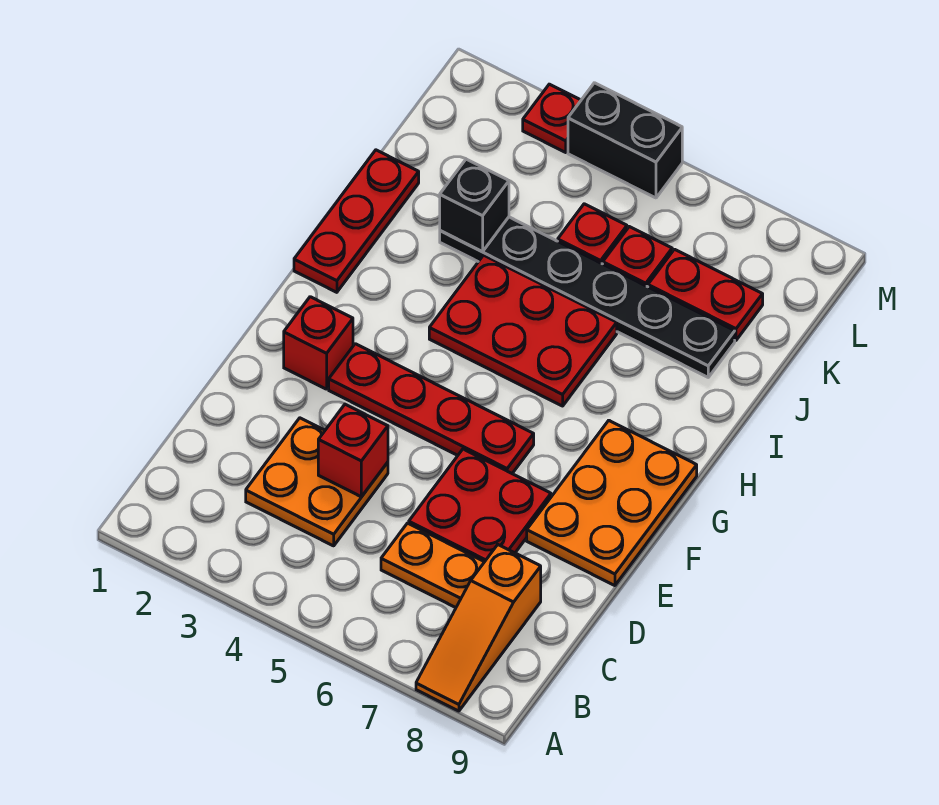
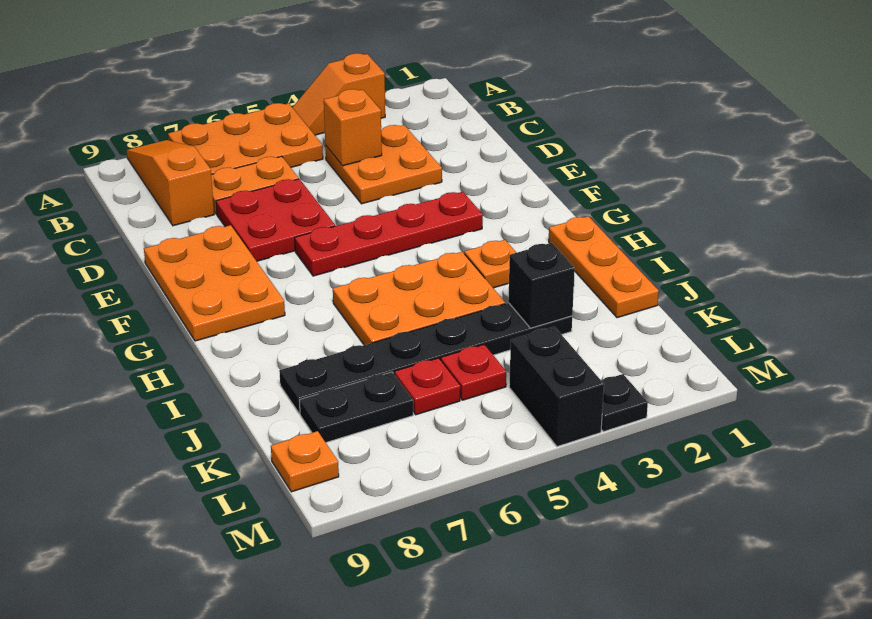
none -> orange 1x2 slope [292,53,385,135]
none -> orange 2x3 plate [168,103,323,174]
none -> orange 1x1 brick [324,89,382,166]
red 1x1 brick [318,404,388,497] -> none
red 1x1 brick [284,297,353,389] -> none
red 1x3 plate [294,150,419,292] -> orange 1x3 plate [549,216,659,318]
none -> orange 1x1 plate [464,240,516,288]
red 2x3 plate [429,255,617,406] -> orange 2x3 plate [333,252,505,345]
red 1x2 plate [648,249,763,340] -> black 1x2 plate [299,372,413,442]
none -> orange 1x1 plate [271,431,339,492]
red 1x1 plate [523,84,581,152] -> black 1x1 plate [601,374,648,432]
black 1x2 brick [568,83,682,198] -> black 1x2 brick turned to [509,327,604,447]

